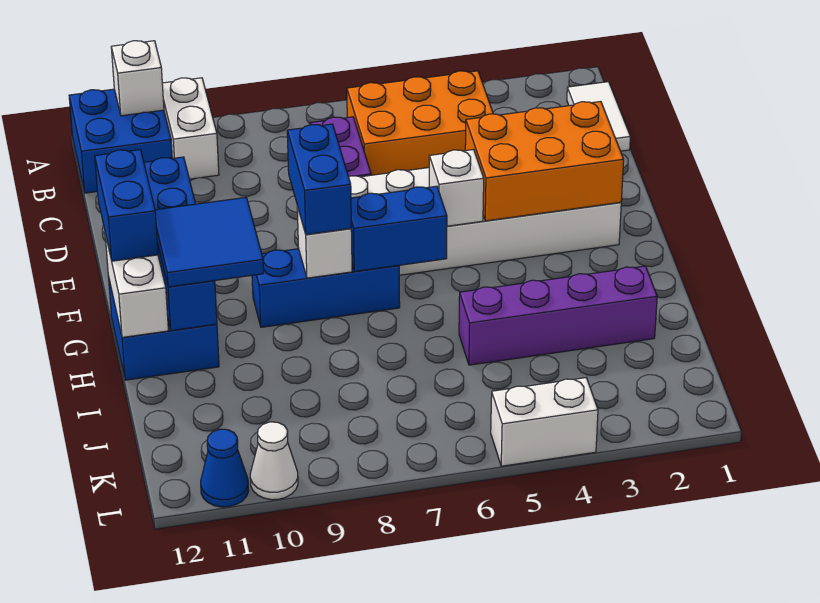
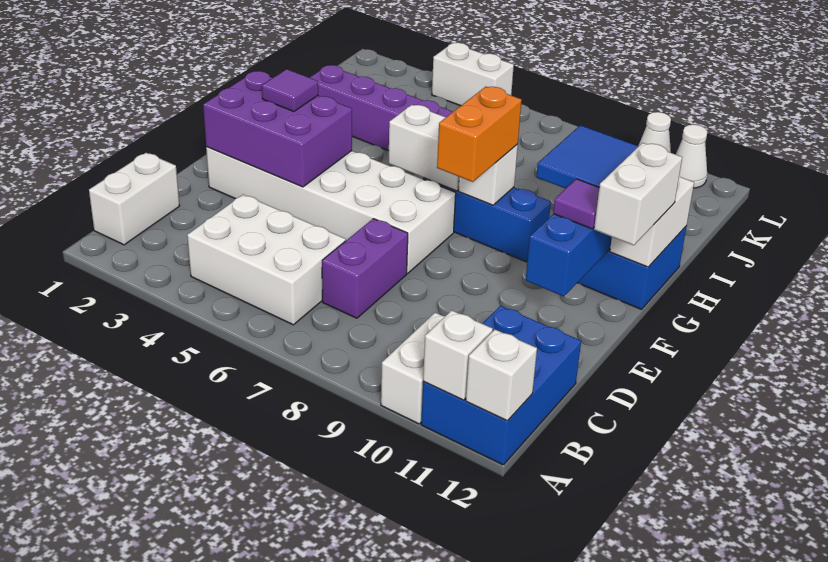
blue 2x2 brick [69,89,172,193] -> blue 2x3 brick [421,306,581,465]
white 1x2 tile [567,82,630,151] -> white 1x2 brick [89,153,180,245]
orange 2x3 brick [347,71,493,175] -> white 2x3 brick [187,195,346,325]
orange 2x3 brick [465,102,624,221] -> purple 2x3 brick [203,71,352,187]
none -> purple 1x1 tile [262,69,318,112]
white 1x1 brick [429,150,484,226] -> white 1x1 brick moved to [466,330,537,421]
blue 1x2 brick [287,124,351,235] -> orange 1x2 brick [437,87,522,182]
none -> purple 1x1 tile [553,179,599,229]
blue 1x2 brick [95,150,158,261] -> white 1x2 brick [594,143,682,245]
blue 1x2 brick [351,186,447,271] -> white 1x2 brick [388,105,459,191]
blue 1x1 cone [201,429,249,507] -> white 1x1 cone [676,125,708,188]

